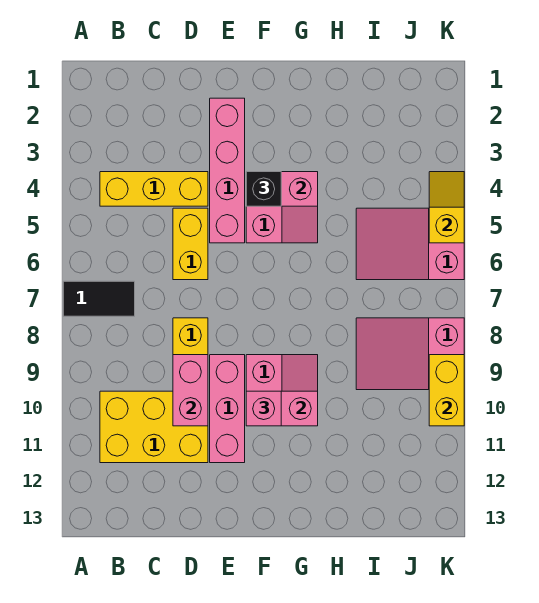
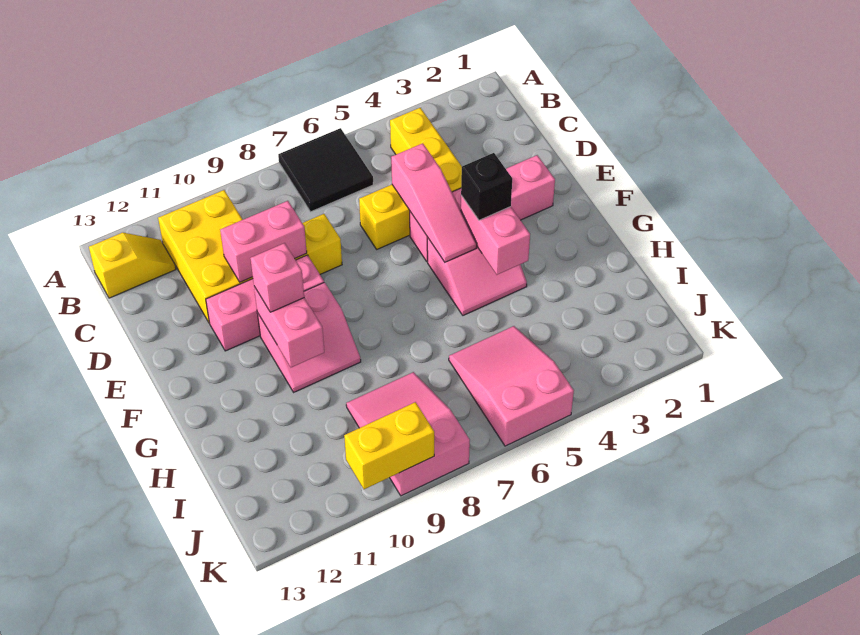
black 1x2 tile [63,281,135,316] -> black 2x2 tile [278,128,373,212]
none -> pink 1x3 slope [391,143,477,262]
yellow 1x2 slope [429,172,464,243] -> yellow 1x2 slope moved to [89,233,176,298]

